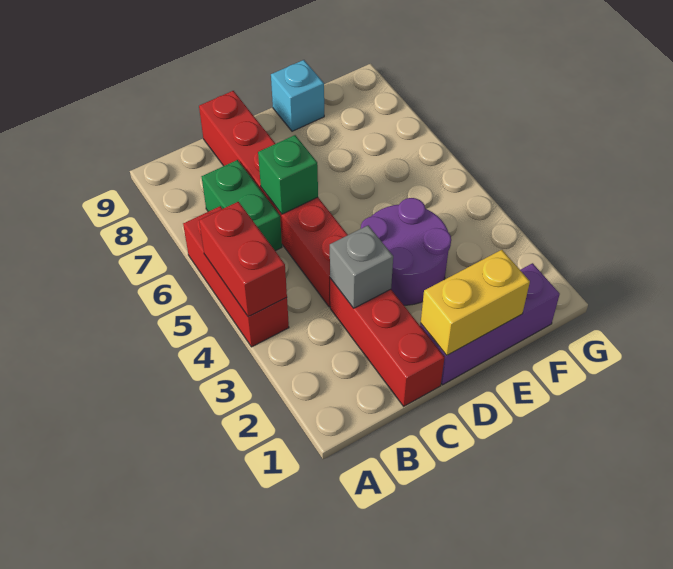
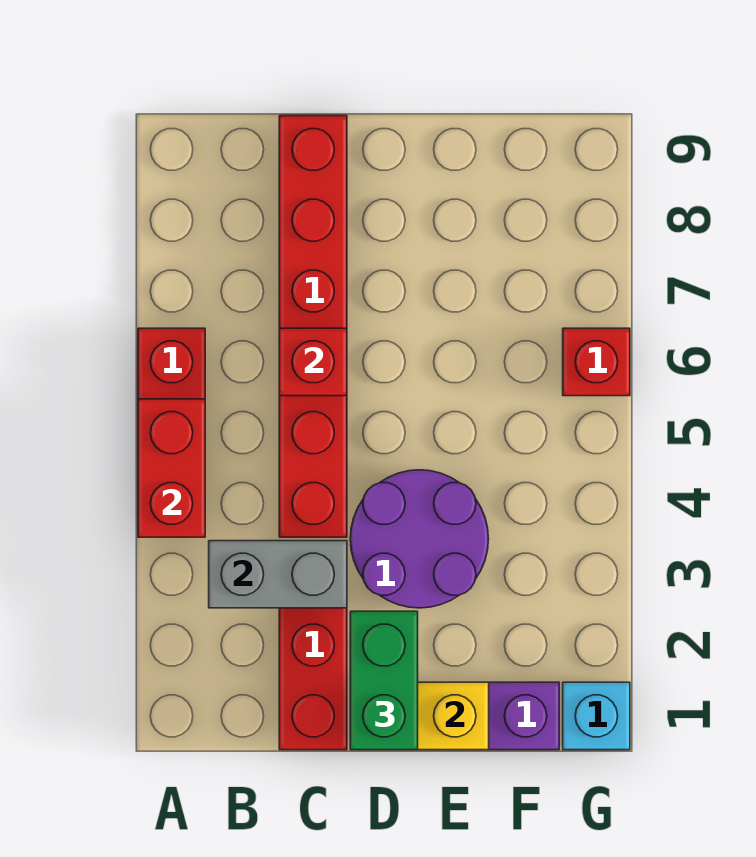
green 1x2 brick [202,160,282,251] -> green 1x2 brick moved to [350,611,418,750]
grey 1x1 brick [330,225,393,308] -> grey 1x2 brick [209,541,347,608]
green 1x1 brick [258,135,318,214] -> red 1x1 brick [279,328,347,396]
cyan 1x1 brick [271,60,324,131] -> cyan 1x1 brick moved to [563,682,630,750]
none -> red 1x1 brick [563,328,630,396]

